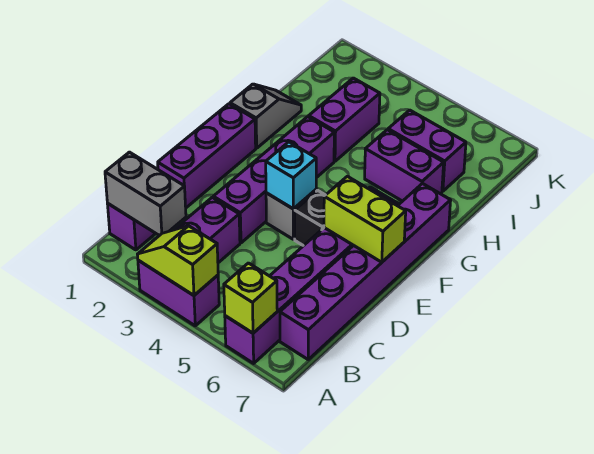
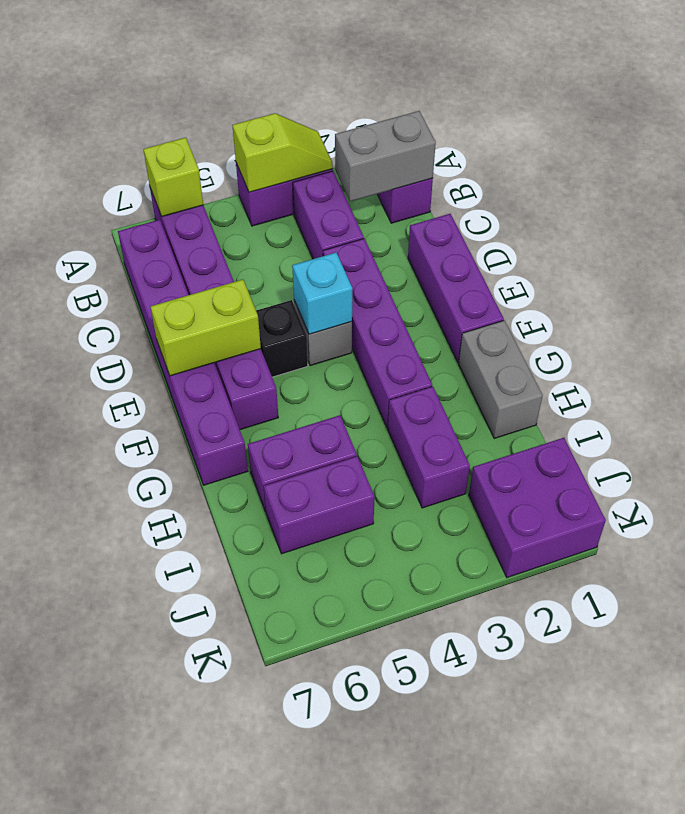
grey 1x2 slope [230,84,301,148] -> grey 1x2 brick [459,320,543,439]
none -> purple 2x2 brick [469,438,606,578]

